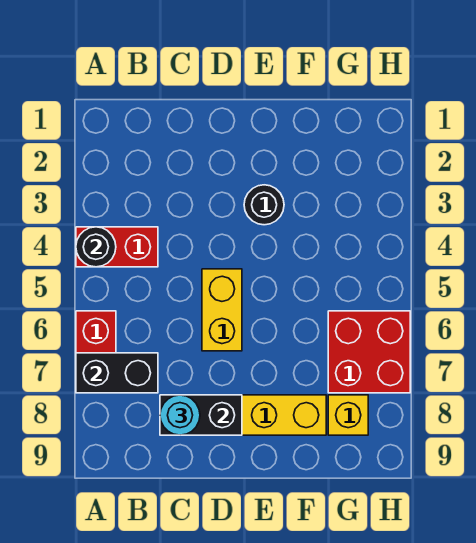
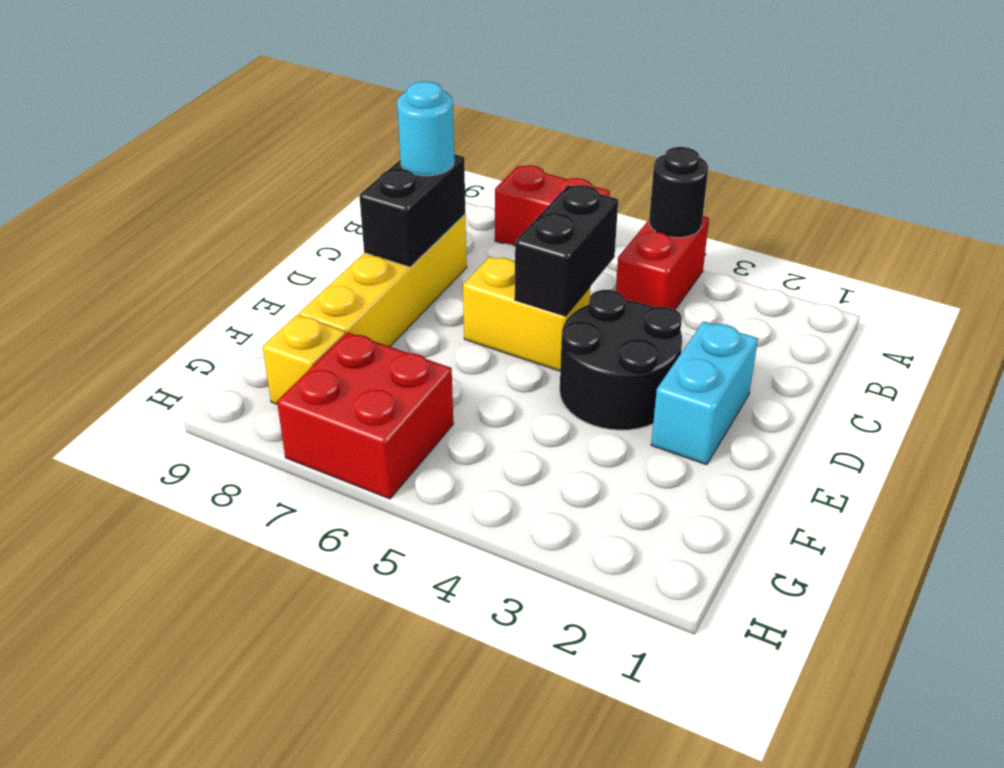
black 1x2 brick [76,353,158,393] -> black 1x2 brick moved to [515,185,618,316]
none -> cyan 1x2 brick [651,322,758,465]
black 1x1 round brick [244,185,284,225] -> black 2x2 round brick [560,290,682,430]

